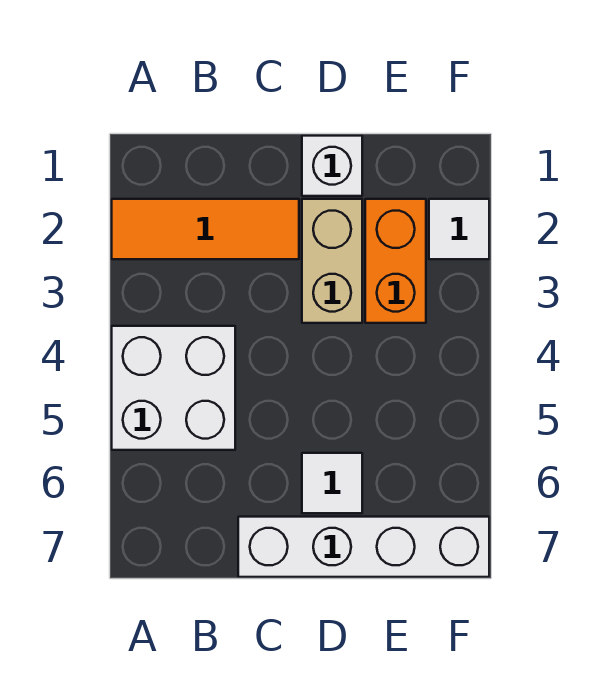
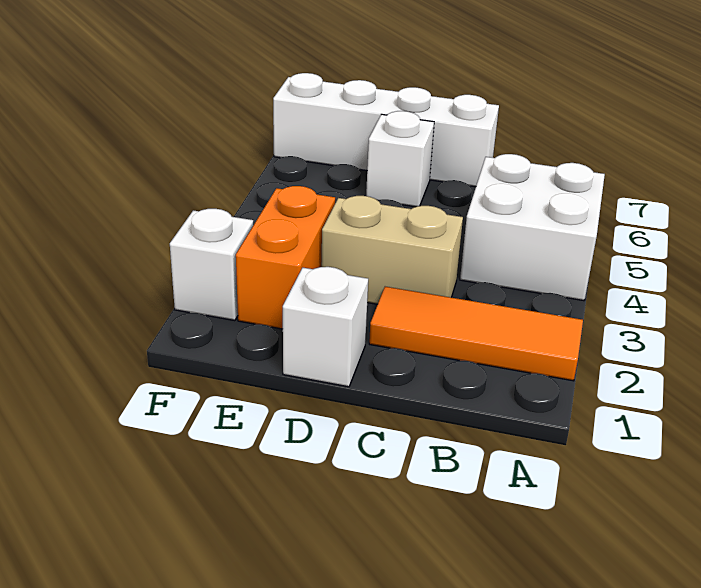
tan 1x2 brick [302,199,362,323] -> tan 1x2 brick turned to [321,196,463,304]
white 1x1 tile [302,453,362,513] -> white 1x1 brick [366,111,434,207]
white 1x1 tile [429,199,489,259] -> white 1x1 brick [170,209,254,321]

